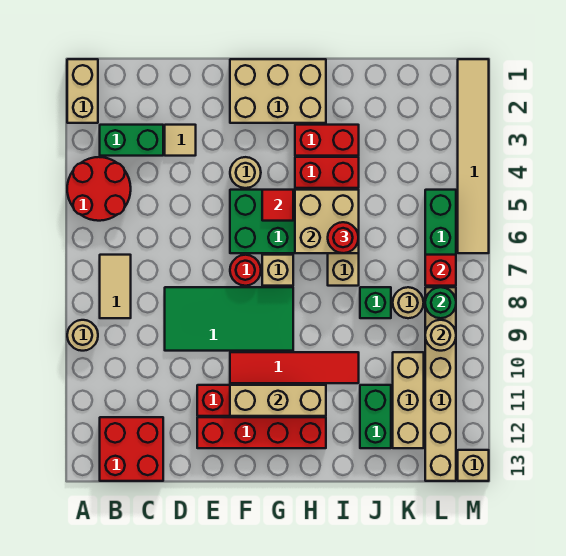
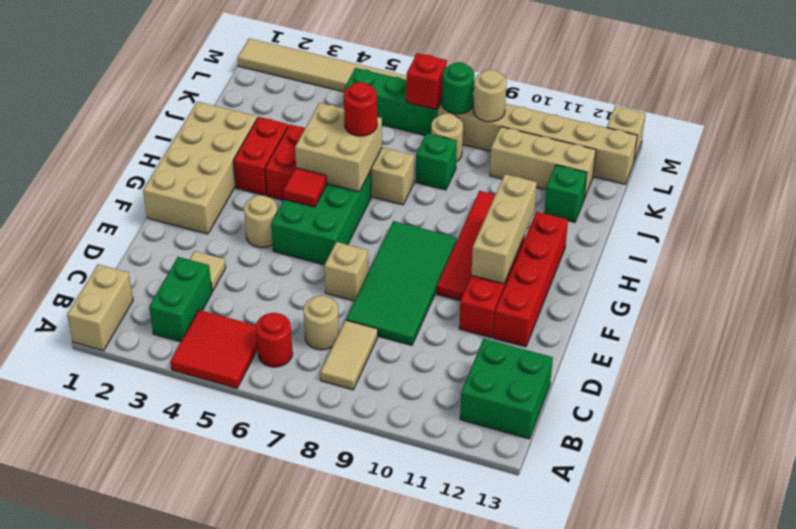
tan 1x2 brick [67,59,98,123] -> tan 1x2 brick turned to [67,264,133,351]
red 2x2 round brick [67,157,131,221] -> red 2x2 tile [170,310,258,388]
tan 1x1 round brick [67,320,98,351] -> tan 1x1 round brick moved to [303,296,339,350]
tan 1x2 tile [100,255,131,318] -> tan 1x2 tile turned to [320,320,378,390]
red 2x2 brick [100,417,163,481] -> green 2x2 brick [460,339,553,439]
tan 2x3 brick [230,59,326,123] -> tan 2x4 brick [143,102,257,234]
red 1x1 round brick [230,255,261,286] -> red 1x1 round brick moved to [256,313,293,367]
tan 1x1 brick [262,255,293,286] -> tan 1x1 brick moved to [324,242,368,301]
green 1x2 brick [360,385,391,448] -> green 1x1 brick [544,165,587,222]

